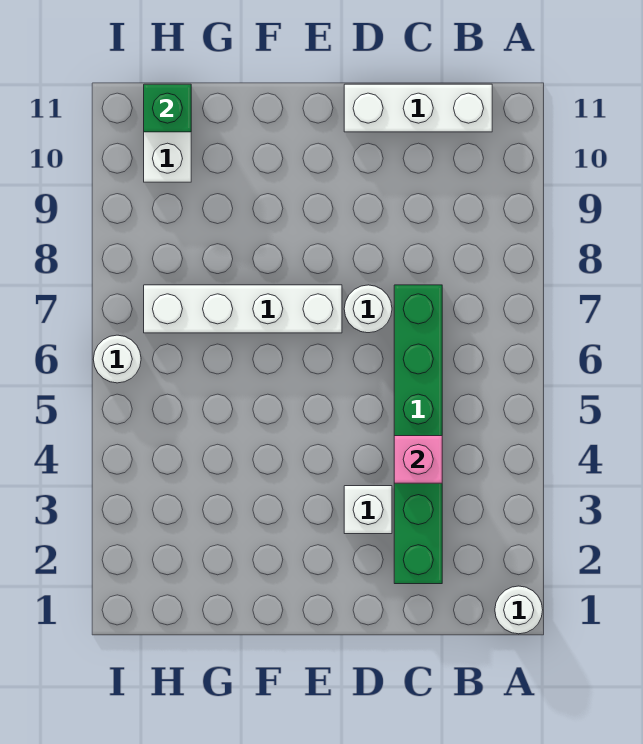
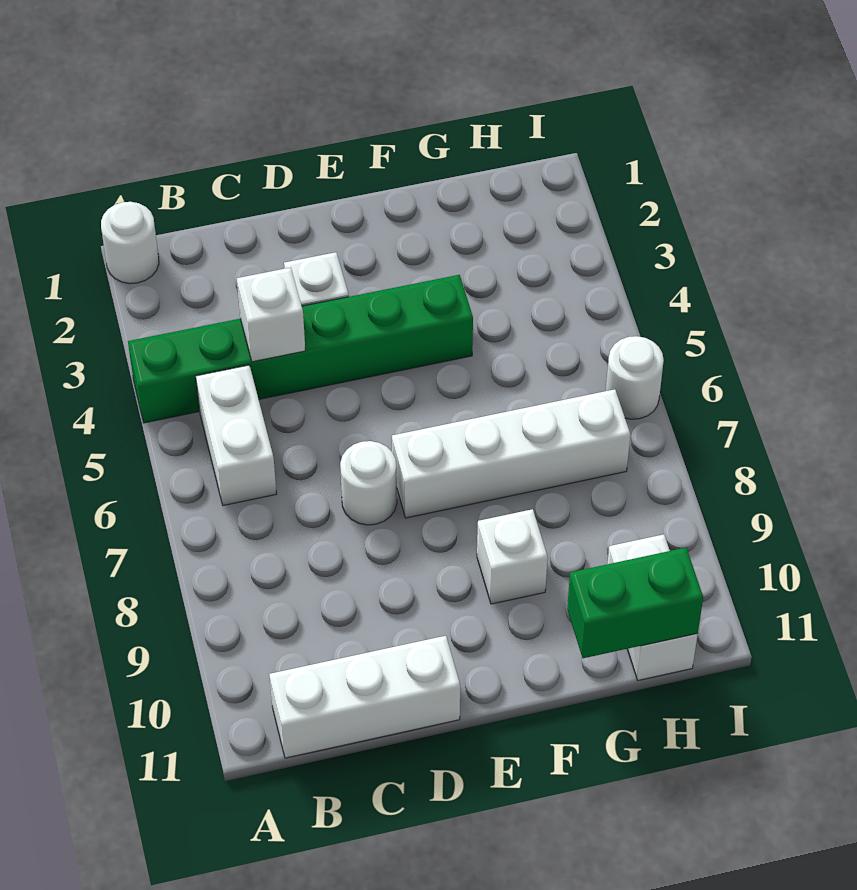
none -> white 1x2 brick [196,365,277,505]
green 1x6 brick [394,285,442,584] -> green 1x6 brick turned to [128,275,473,423]
pink 1x1 brick [394,436,442,483] -> white 1x1 brick [237,267,305,362]
none -> white 1x1 brick [477,509,548,604]
green 1x1 brick [144,84,191,132] -> green 1x2 brick [567,548,703,658]

